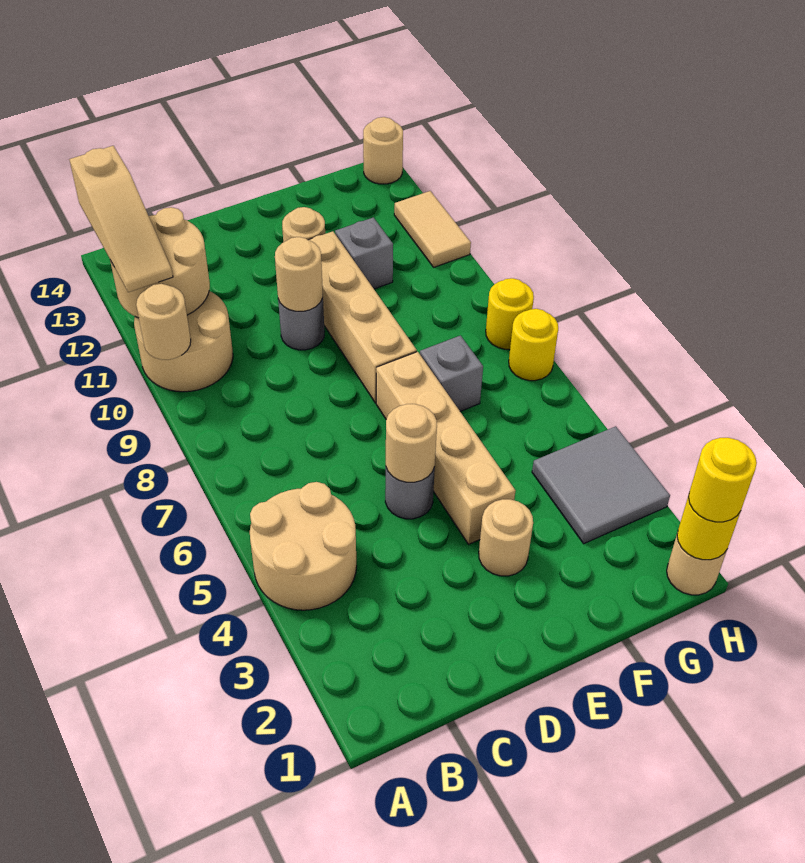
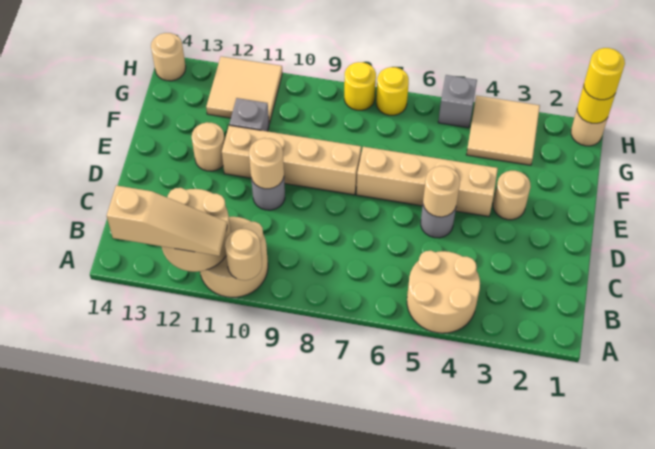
grey 1x1 brick [420,335,483,411] -> grey 1x1 brick moved to [438,75,477,128]
grey 2x2 tile [532,426,670,544] -> tan 2x2 tile [466,96,540,165]
tan 1x2 tile [394,191,471,267] -> tan 2x2 tile [206,56,282,124]

